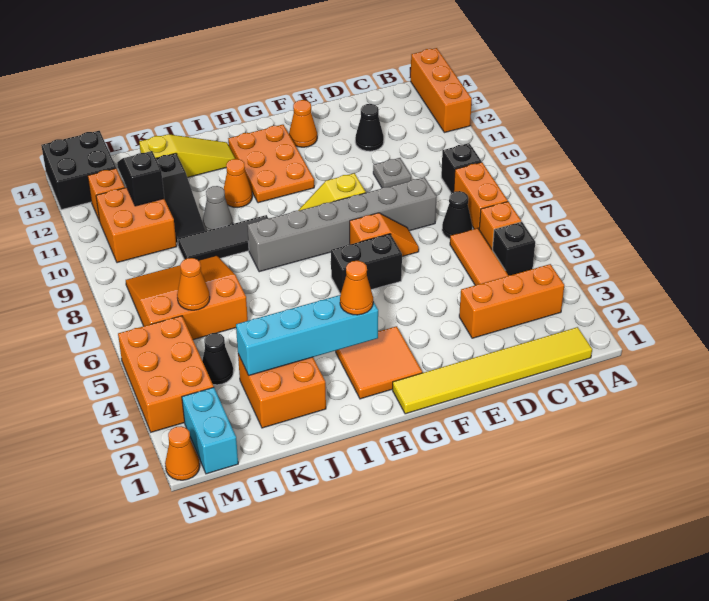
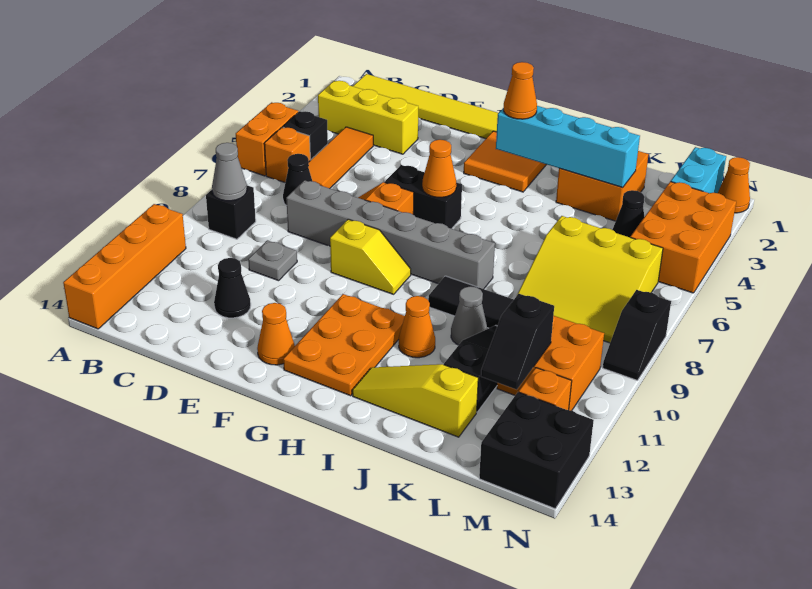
orange 1x3 brick [411,48,472,133] -> orange 1x4 brick [63,204,186,329]
orange 1x3 brick [459,264,564,338] -> yellow 1x3 brick [318,81,418,154]
orange 1x2 brick [454,162,508,229] -> orange 1x2 brick moved to [236,102,298,176]
none -> grey 1x1 cone [212,143,247,201]
orange 3x3 slope [126,255,248,340] -> yellow 3x3 slope [517,216,663,343]
orange 1x1 cone [177,258,210,310] -> orange 1x1 cone moved to [422,140,456,197]
none -> black 1x2 slope [603,290,671,380]

